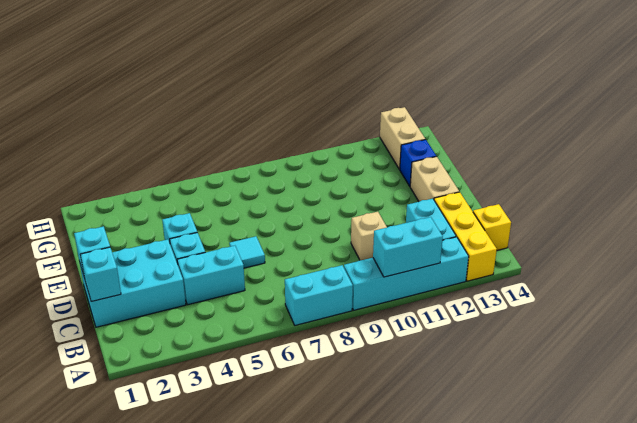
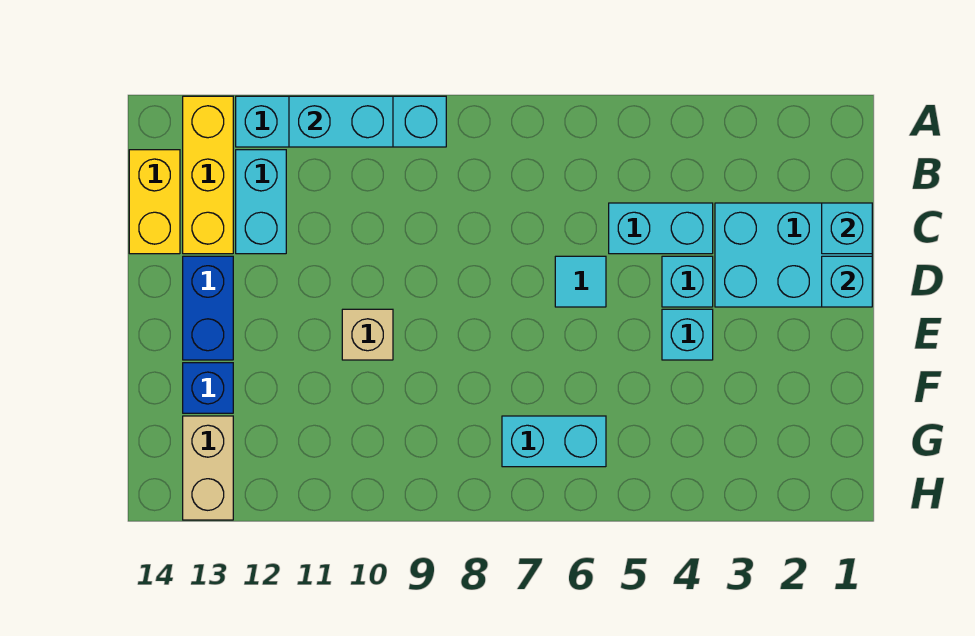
cyan 1x2 brick [285,265,353,325] -> cyan 1x2 brick moved to [502,416,606,467]
yellow 1x1 brick [473,204,511,250] -> yellow 1x2 brick [129,150,180,254]
tan 1x1 brick [351,212,387,260] -> tan 1x1 brick moved to [342,309,393,360]
tan 1x2 brick [410,156,459,201] -> blue 1x2 brick [183,256,233,360]

